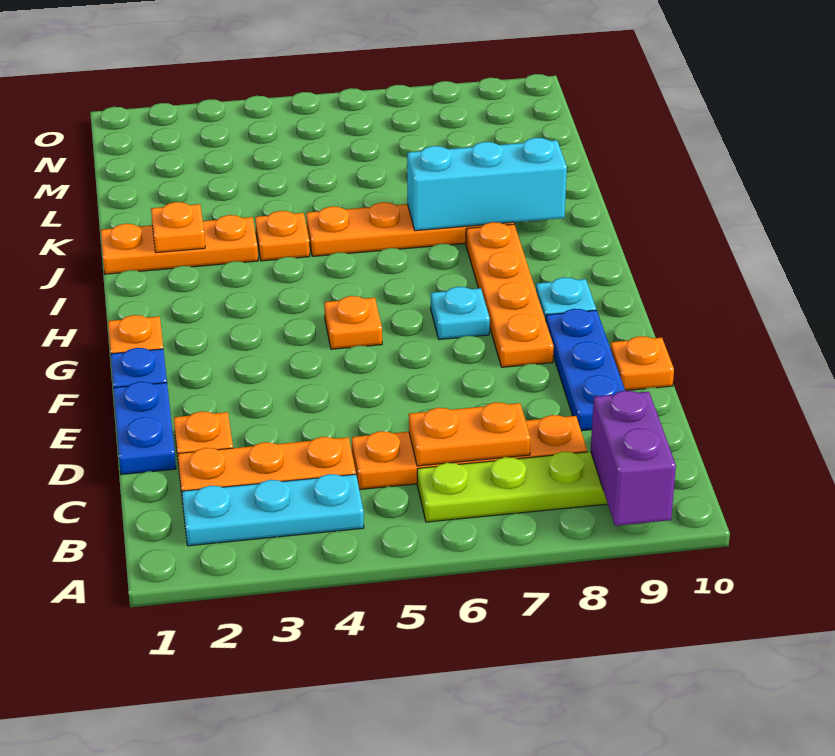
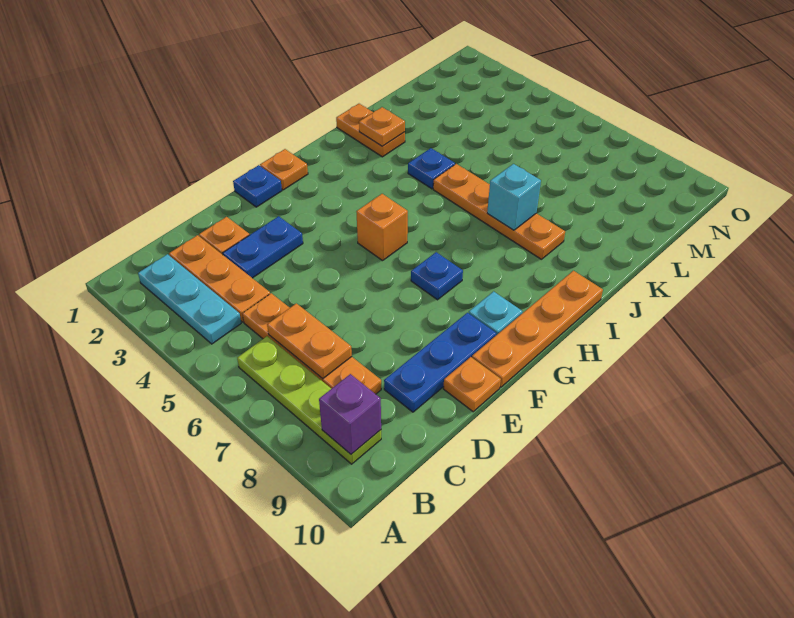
purple 1x2 brick [591,391,676,526] -> purple 1x1 brick [319,374,381,454]
blue 1x2 plate [113,382,176,474] -> blue 1x2 plate moved to [223,216,303,278]
orange 1x4 plate [466,222,554,367] -> orange 1x4 plate moved to [472,271,603,387]
orange 1x1 plate [324,296,382,349] -> orange 1x1 brick [356,194,408,261]
cyan 1x1 plate [431,287,490,340] -> blue 1x1 plate [411,252,463,300]
orange 1x3 plate [101,215,258,274] -> orange 1x2 plate [336,104,405,157]
orange 1x1 plate [255,211,310,261] -> blue 1x1 plate [408,148,455,189]
cyan 1x3 brick [407,138,567,231] -> cyan 1x1 brick [487,164,541,230]

